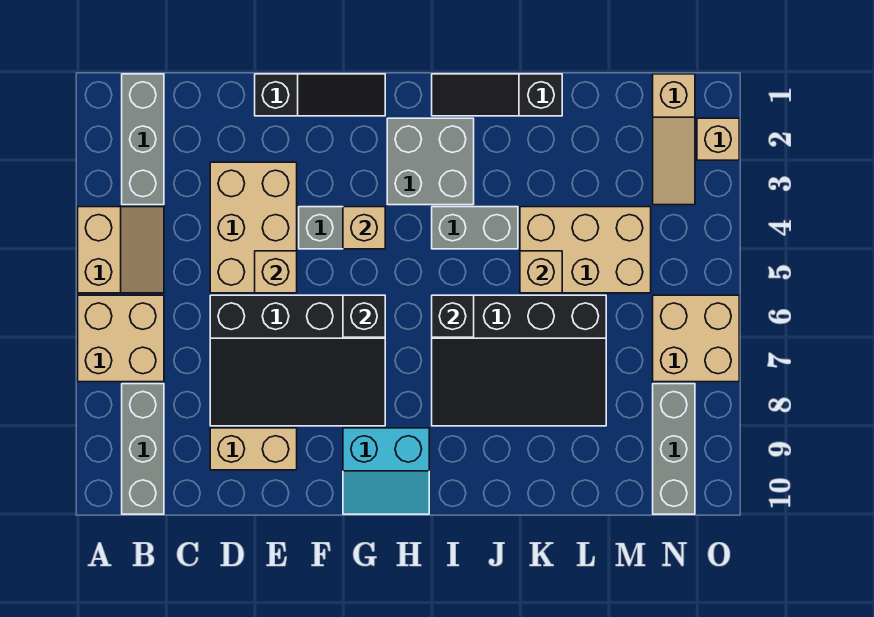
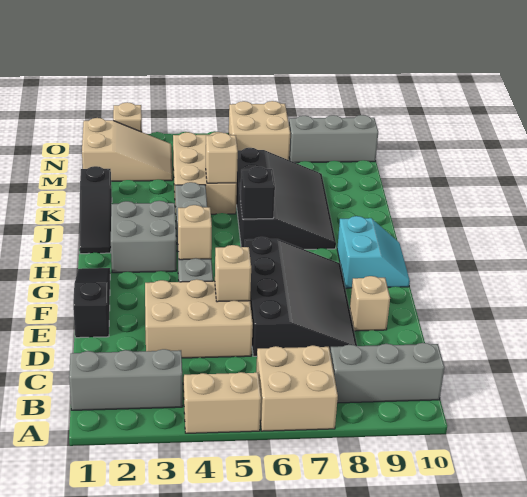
tan 1x2 brick [210,428,297,470] -> tan 1x1 brick [350,276,390,331]
black 1x1 brick [343,295,385,337] -> none
tan 1x3 slope [653,74,695,205] -> tan 2x3 slope [82,118,173,181]

